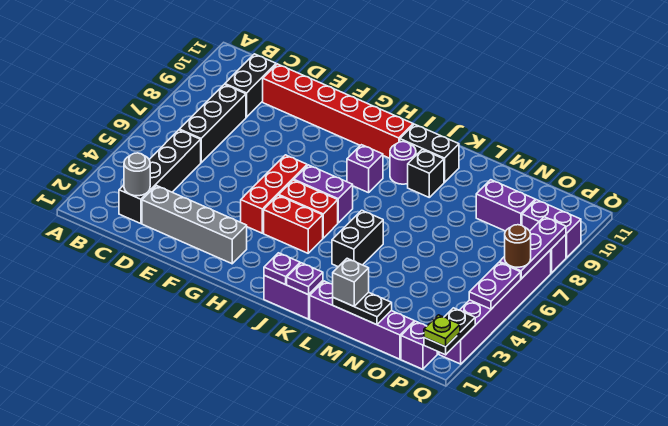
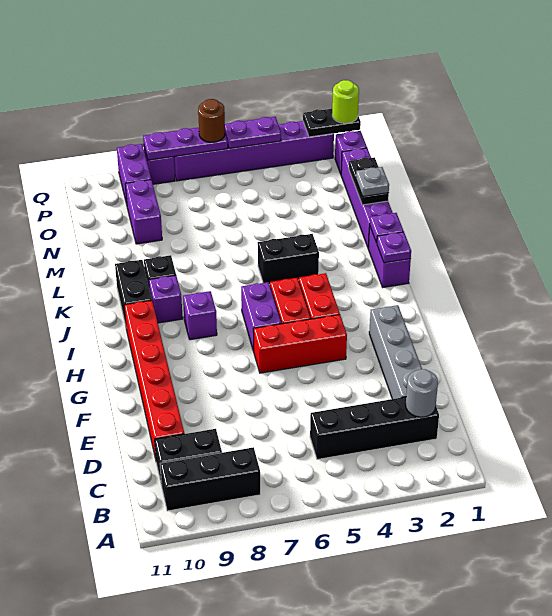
black 1x3 brick [180,84,246,163] -> black 1x3 brick moved to [160,447,260,511]
purple 1x1 round brick [390,142,416,184] -> purple 1x1 brick [149,275,183,323]
grey 1x1 brick [333,258,369,306] -> grey 1x1 plate [356,167,389,197]
lime 1x1 plate [424,315,460,347] -> lime 1x1 round brick [332,80,359,123]

